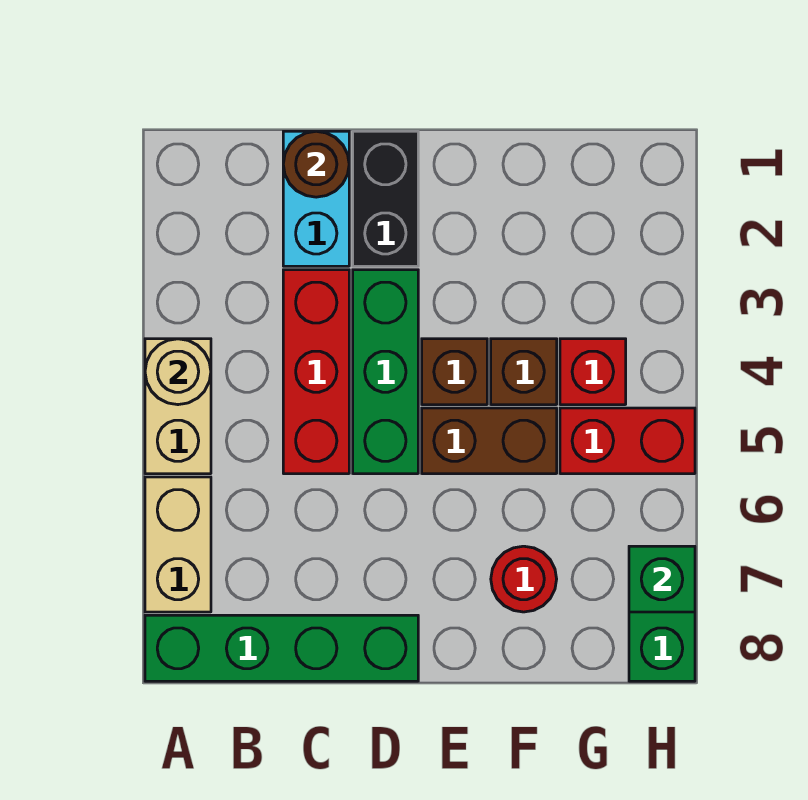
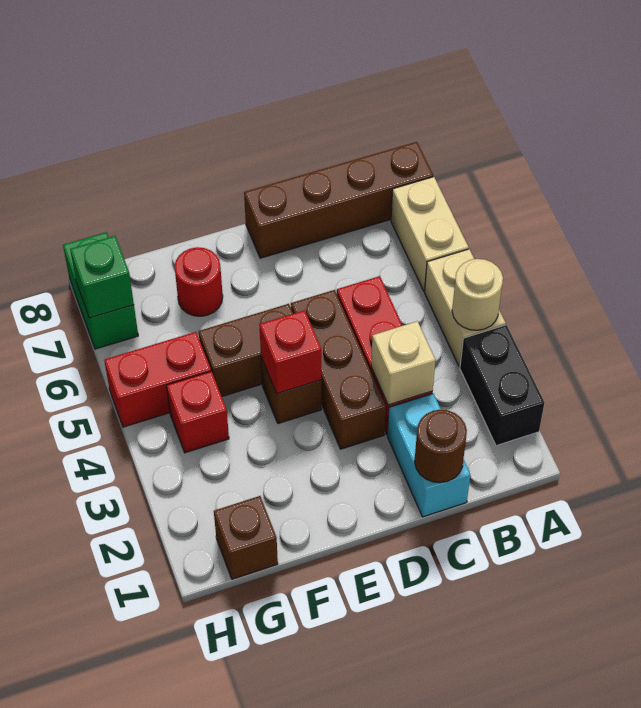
green 1x4 brick [145,615,418,681] -> brown 1x4 brick [244,142,433,258]
none -> tan 1x1 brick [371,321,436,405]
black 1x2 brick [353,131,418,266] -> black 1x2 brick moved to [460,325,544,446]
green 1x3 brick [353,270,418,474] -> brown 1x3 brick [291,290,386,449]
none -> red 1x1 brick [259,310,321,394]
brown 1x1 brick [491,339,557,405] -> brown 1x1 brick moved to [214,496,278,579]

